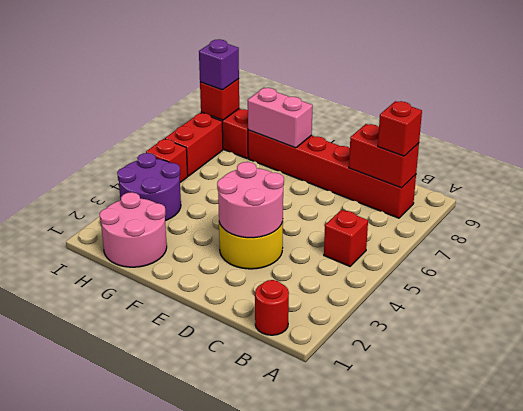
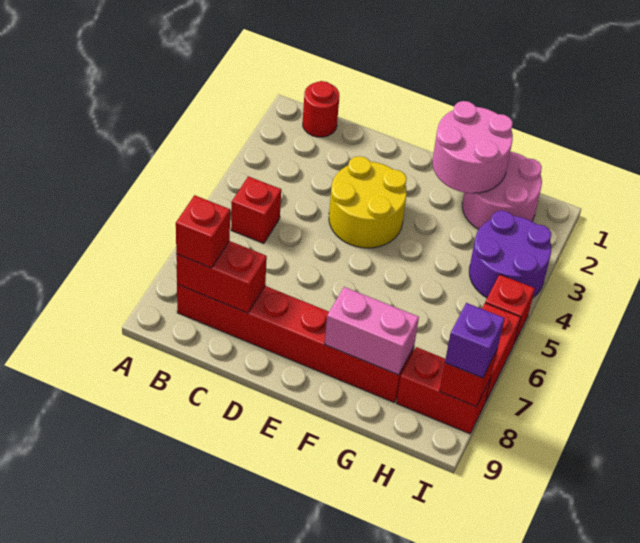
pink 2x2 round brick [217,162,284,238] -> pink 2x2 round brick moved to [432,101,513,193]

